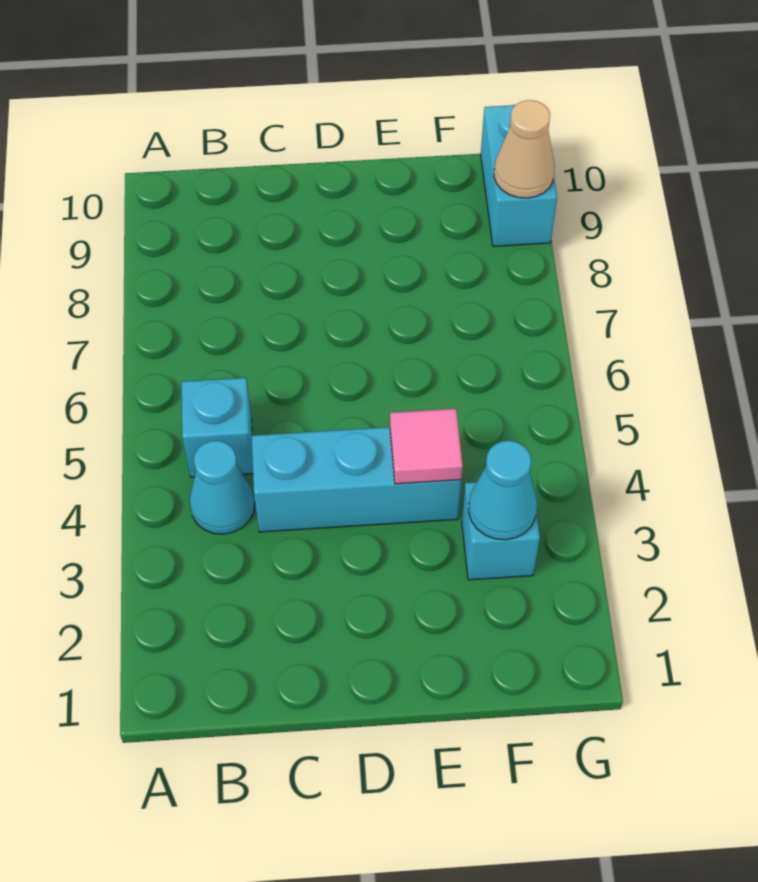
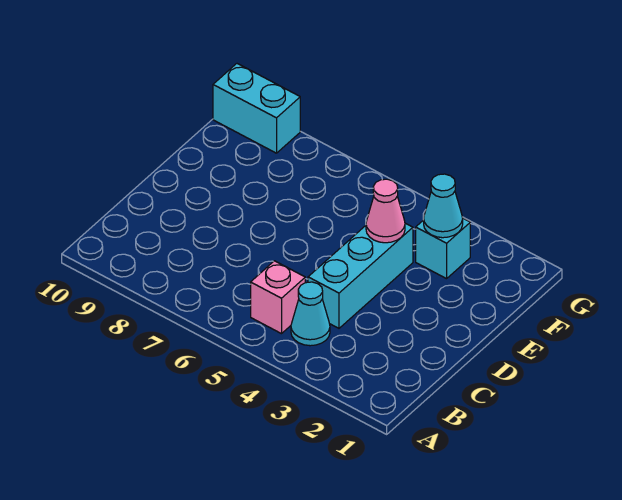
cyan 1x1 brick [182,378,253,477] -> pink 1x1 brick [251,261,305,334]
pink 1x1 tile [390,409,463,484] -> pink 1x1 cone [366,179,405,243]
tan 1x1 cone [494,100,555,198] -> none

